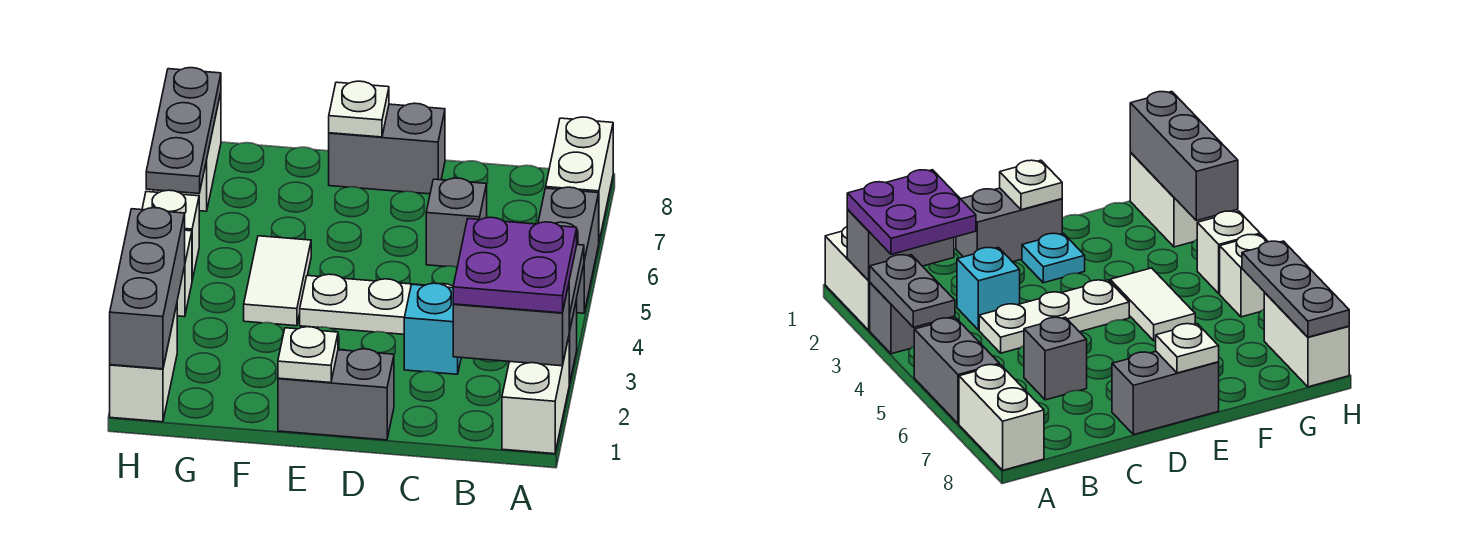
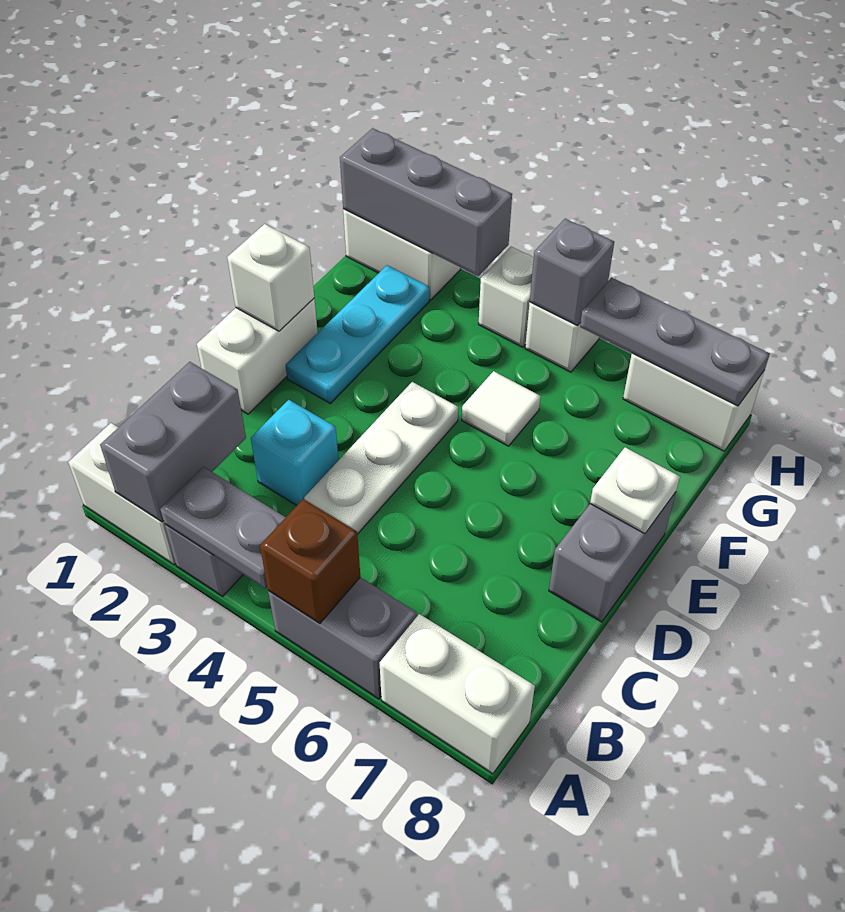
purple 2x2 plate [453,217,577,313] -> none
none -> brown 1x1 brick [260,499,360,623]
grey 1x1 brick [426,178,487,267] -> grey 1x1 brick moved to [530,219,614,325]
grey 1x2 brick [278,349,394,440] -> white 1x2 brick [197,299,318,414]
white 1x1 plate [278,327,338,383] -> white 1x1 brick [227,224,314,331]
cyan 1x1 plate [1022,233,1085,283] -> cyan 1x3 plate [286,265,430,403]
white 1x2 tile [244,236,311,326] -> white 1x1 tile [462,371,540,446]

